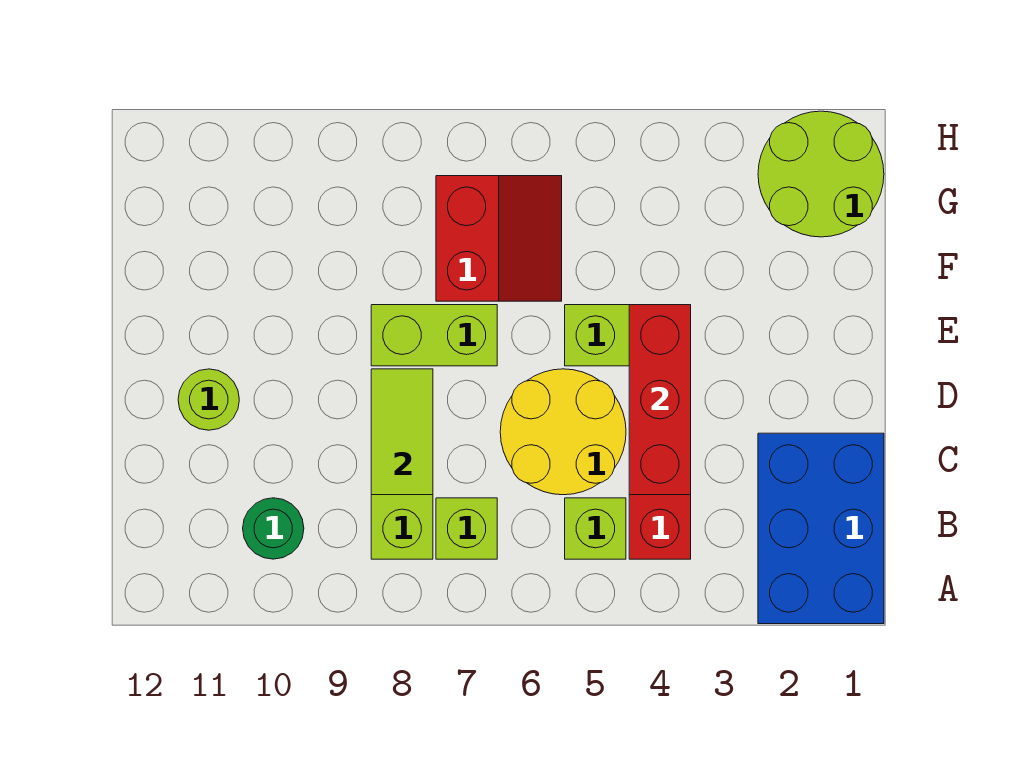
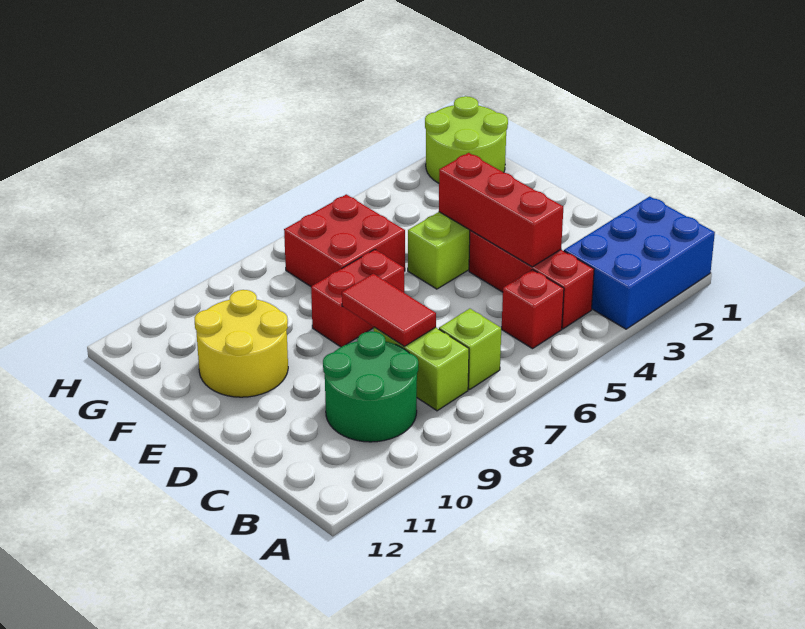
blue 2x3 brick [758,433,884,624] -> blue 2x3 brick turned to [564,196,715,329]
lime 1x1 brick [565,498,626,559] -> red 1x1 brick [502,270,564,349]
green 1x1 round brick [243,498,304,559] -> green 2x2 round brick [323,331,418,442]
yellow 2x2 round brick [500,369,626,495] -> yellow 2x2 round brick moved to [195,290,288,397]
lime 1x2 tile [371,369,433,495] -> red 1x2 tile [342,274,436,346]
lime 1x1 round brick [178,369,239,430] -> none
lime 1x2 brick [371,305,497,366] -> red 1x2 brick [311,249,404,347]
red 2x2 slope [436,176,562,301] -> red 2x2 brick [284,194,405,286]

